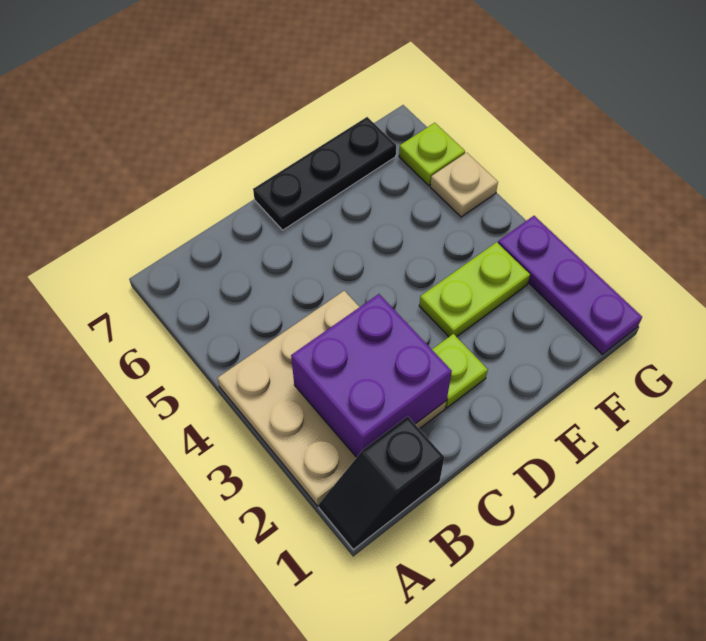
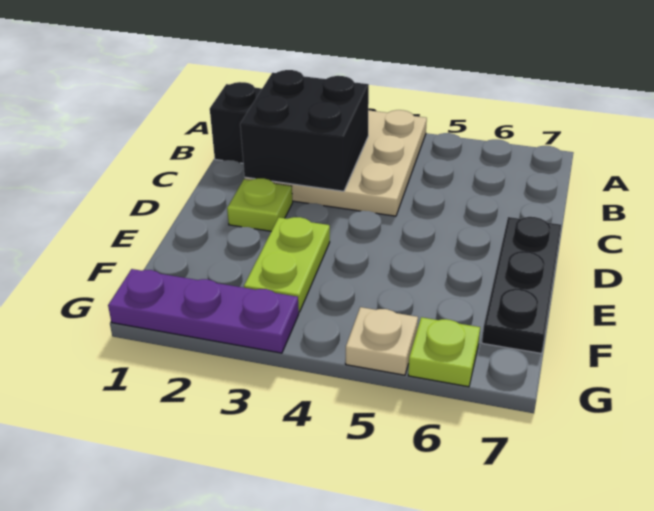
purple 2x2 brick [291,294,452,457] -> black 2x2 brick [240,70,369,191]

